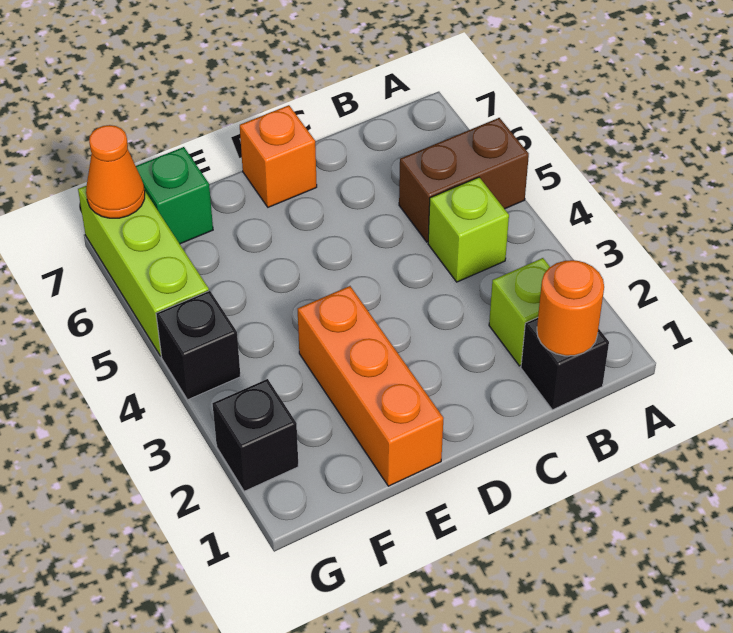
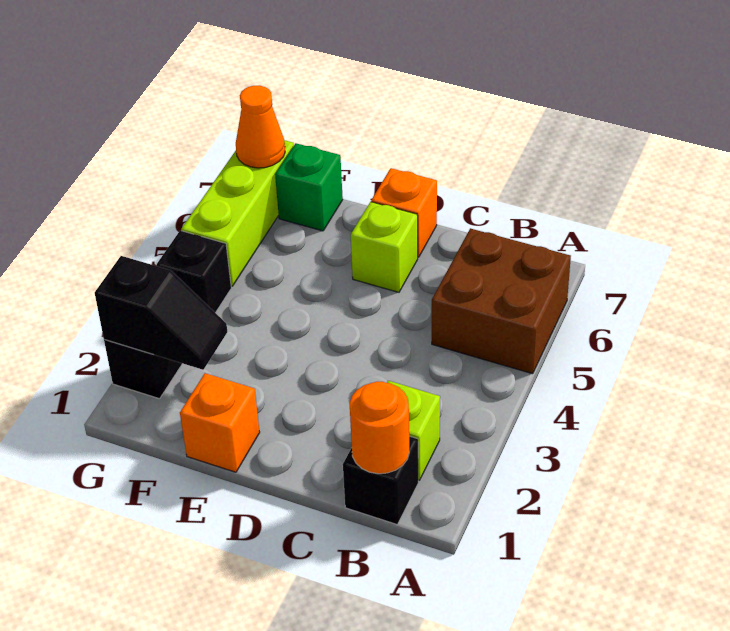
brown 1x2 brick [399,118,529,242] -> brown 2x2 brick [432,228,571,374]
lime 1x1 brick [428,177,509,282] -> lime 1x1 brick moved to [351,202,418,292]
orange 1x3 brick [298,286,443,486] -> orange 1x1 brick [180,373,260,472]
none -> black 1x2 slope [95,256,227,370]

